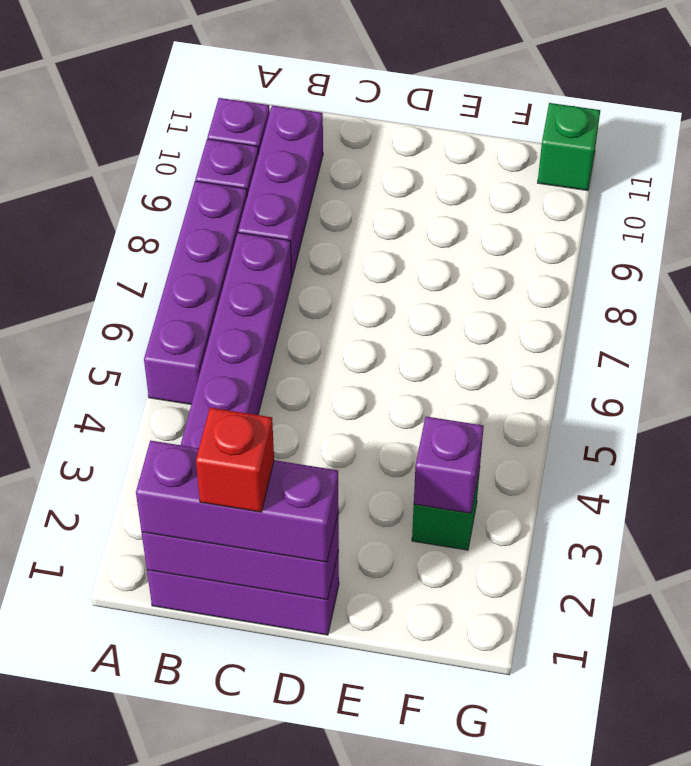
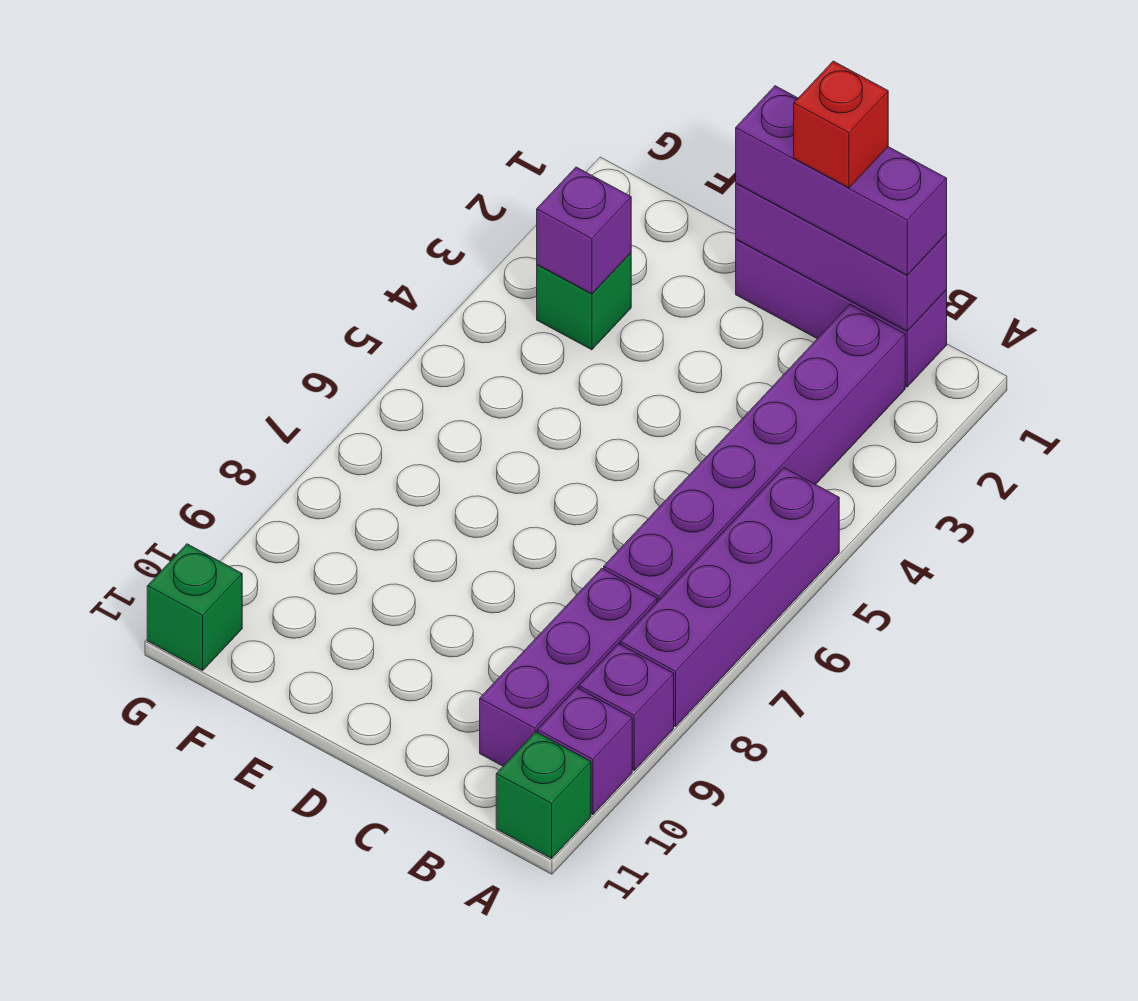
none -> green 1x1 brick [496,732,591,859]

